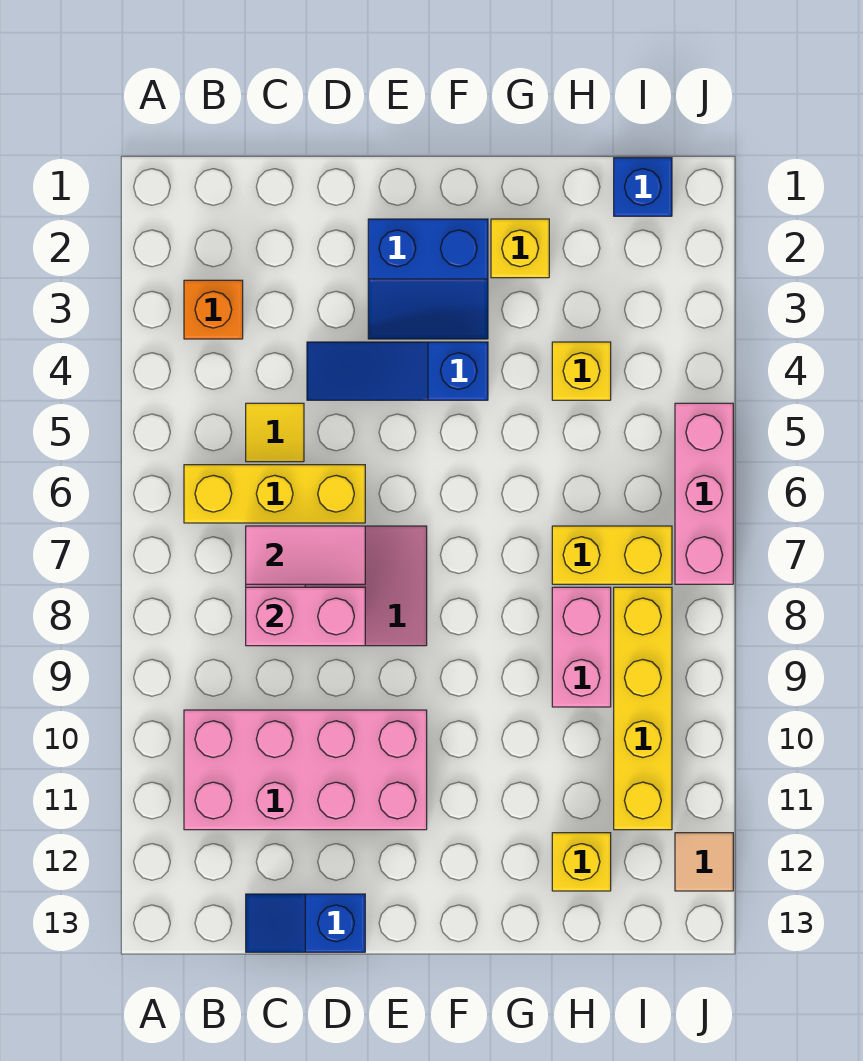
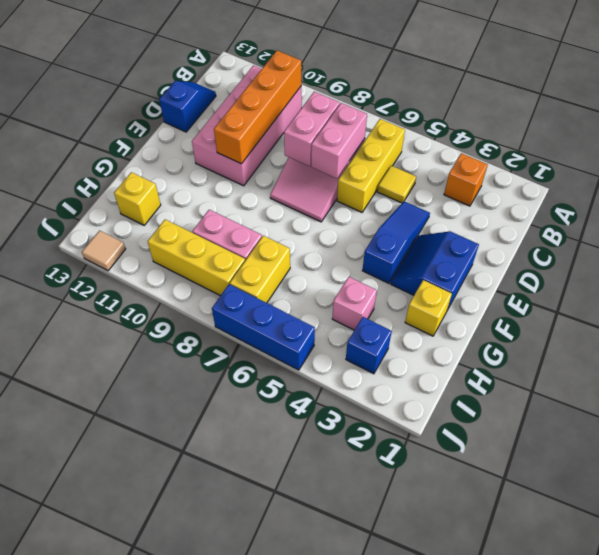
none -> orange 1x4 brick [214,51,301,164]
pink 1x2 tile [246,526,365,584] -> pink 1x2 brick [311,103,367,179]
yellow 1x1 brick [552,342,611,400] -> pink 1x1 brick [332,277,377,330]
blue 1x1 brick [614,158,672,216] -> blue 1x1 brick moved to [346,317,392,374]
yellow 1x4 brick [614,587,672,830] -> yellow 1x3 brick [148,220,245,296]
pink 1x3 brick [675,403,733,584] -> blue 1x3 brick [212,284,315,370]

